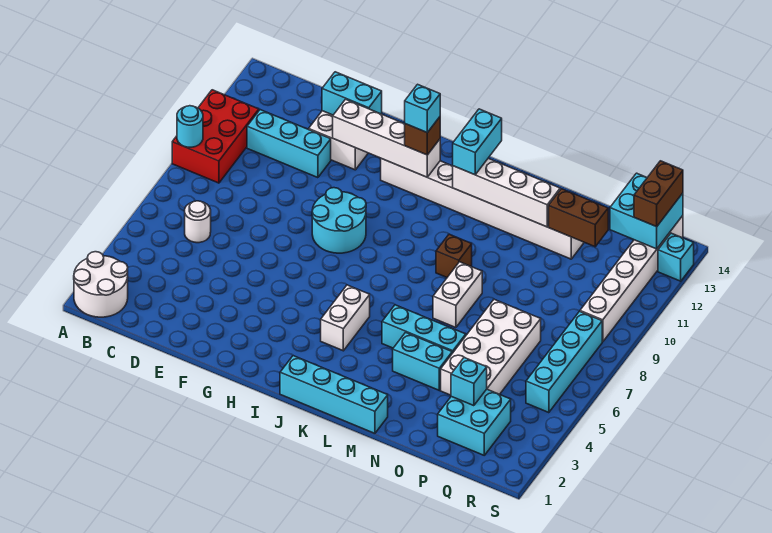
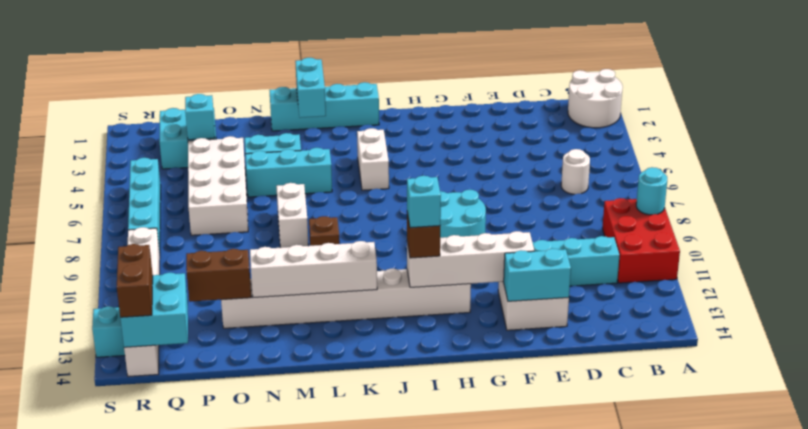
cyan 1x2 brick [453,109,502,175] -> cyan 1x2 brick moved to [295,58,326,118]

